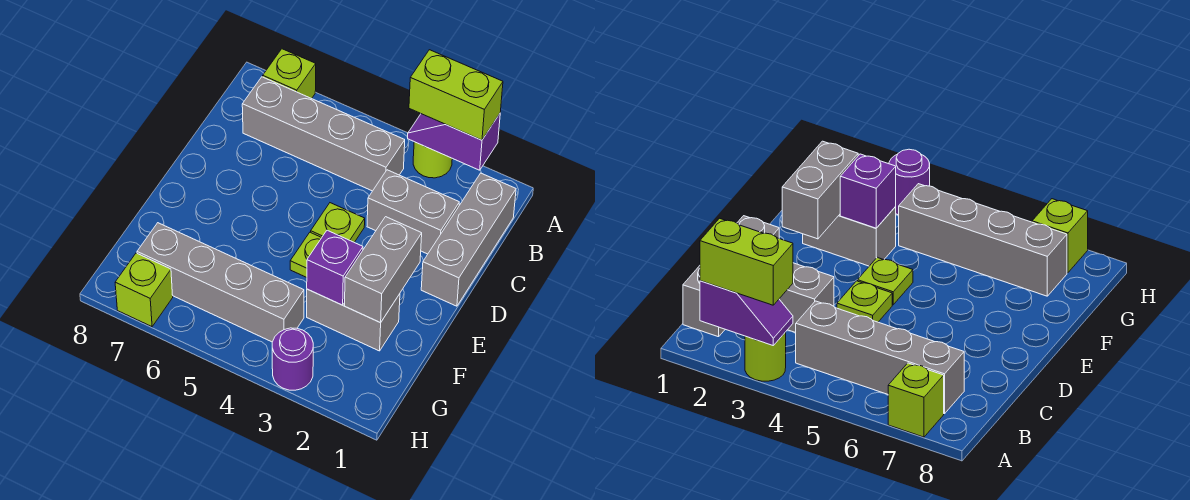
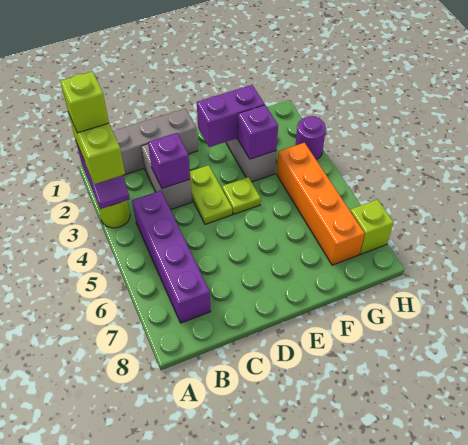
lime 1x1 brick [263,49,316,99] -> lime 1x1 brick moved to [60,71,109,133]
grey 1x4 brick [242,77,405,191] -> purple 1x4 brick [132,191,211,323]
none -> purple 1x1 brick [148,133,190,189]
lime 1x1 plate [311,203,365,242] -> lime 1x2 plate [190,165,232,224]
grey 1x2 brick [345,217,422,323] -> purple 1x2 brick [197,85,265,147]
grey 1x4 brick [137,223,304,342] -> orange 1x4 brick [277,143,365,265]

